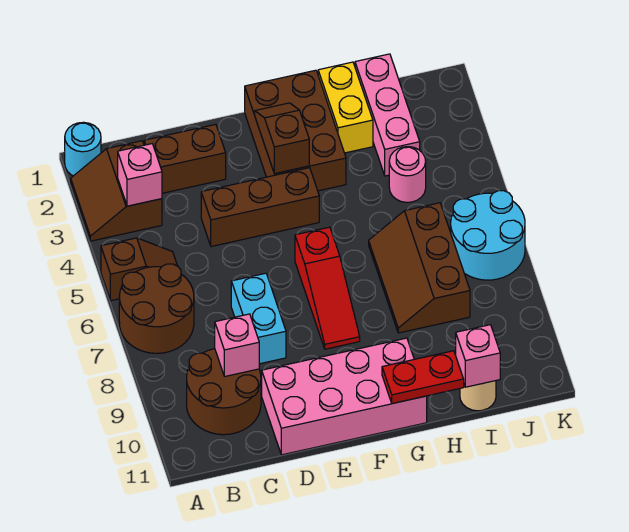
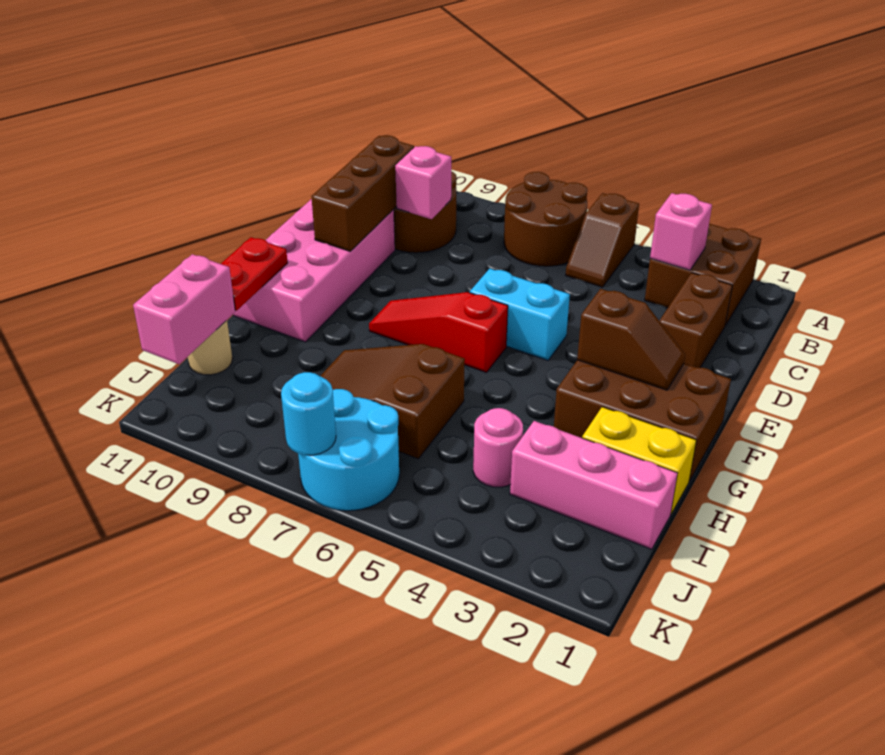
cyan 1x1 round brick [65,122,101,176] -> cyan 1x1 round brick moved to [281,372,336,455]
brown 2x2 slope [71,141,162,241] -> brown 2x2 brick [645,224,761,326]
brown 1x3 brick [201,168,319,246] -> brown 1x3 brick moved to [311,135,414,251]
cyan 1x2 brick [231,273,286,364] -> cyan 1x2 brick moved to [470,269,570,360]
brown 2x3 slope [369,203,470,333] -> brown 2x3 slope turned to [321,344,465,459]
pink 1x1 brick [456,325,500,387] -> pink 1x2 brick [133,254,235,364]

